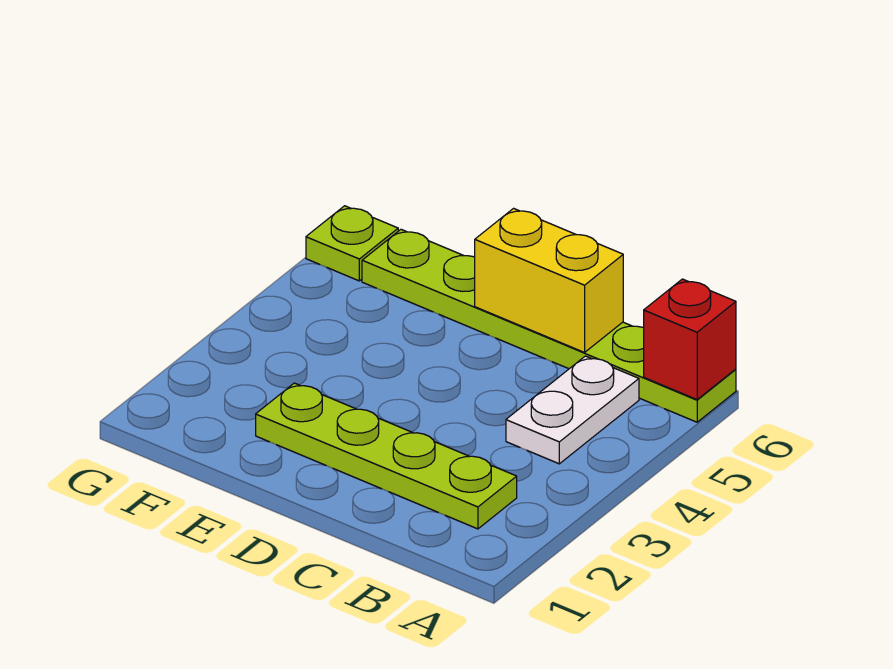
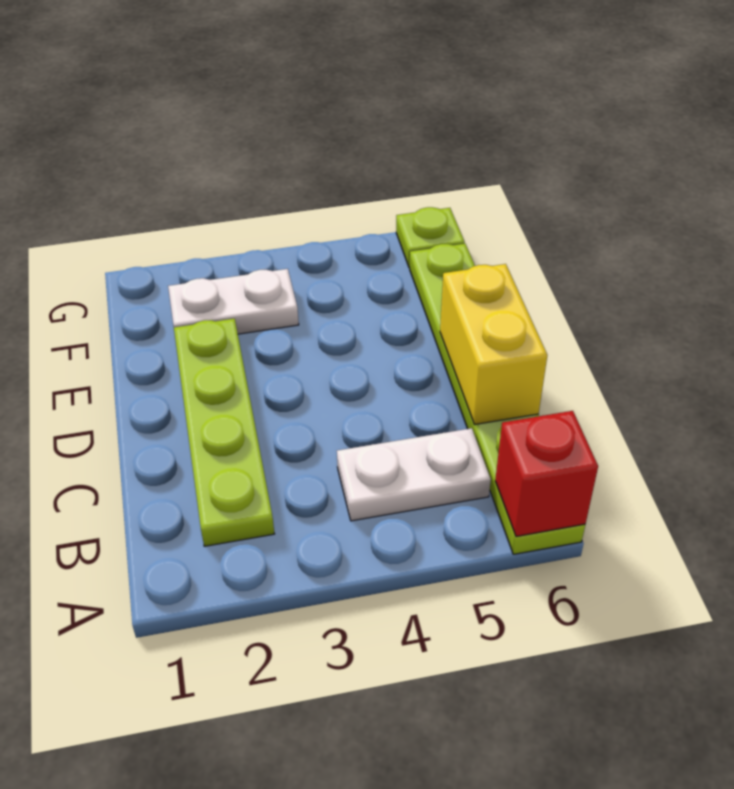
none -> white 1x2 plate [168,269,299,334]

